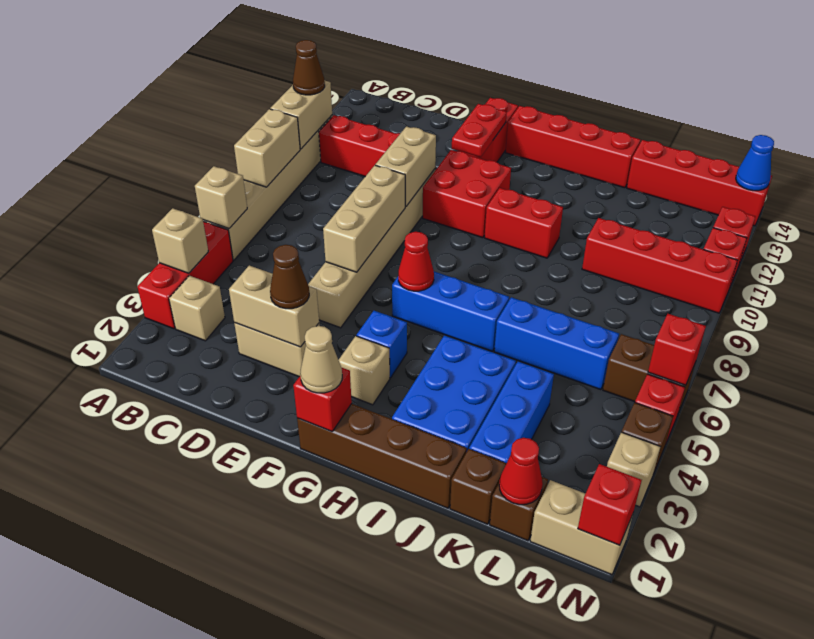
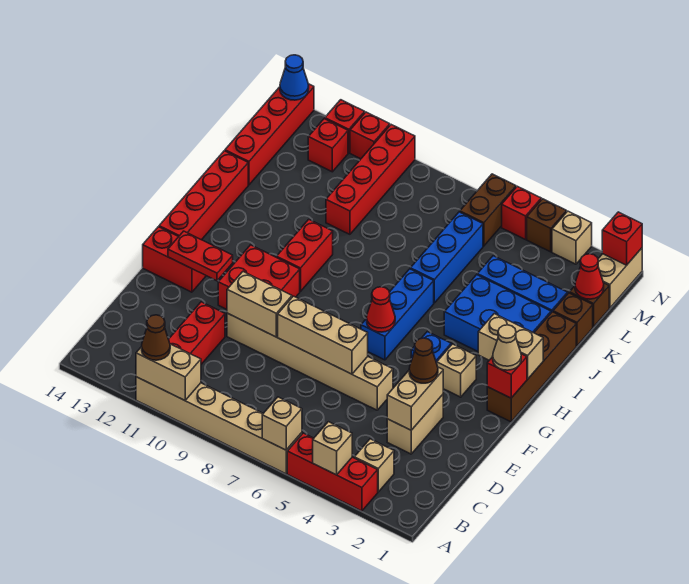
tan 1x2 brick [234,109,300,187] -> tan 1x2 brick moved to [478,314,543,379]
red 1x1 brick [648,314,706,385] -> red 1x1 brick moved to [308,119,348,172]

